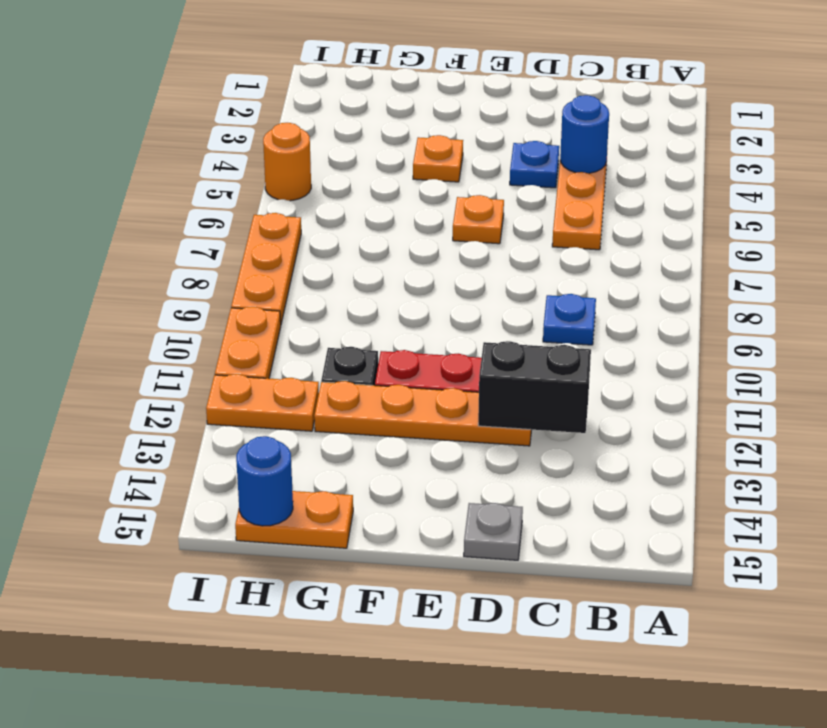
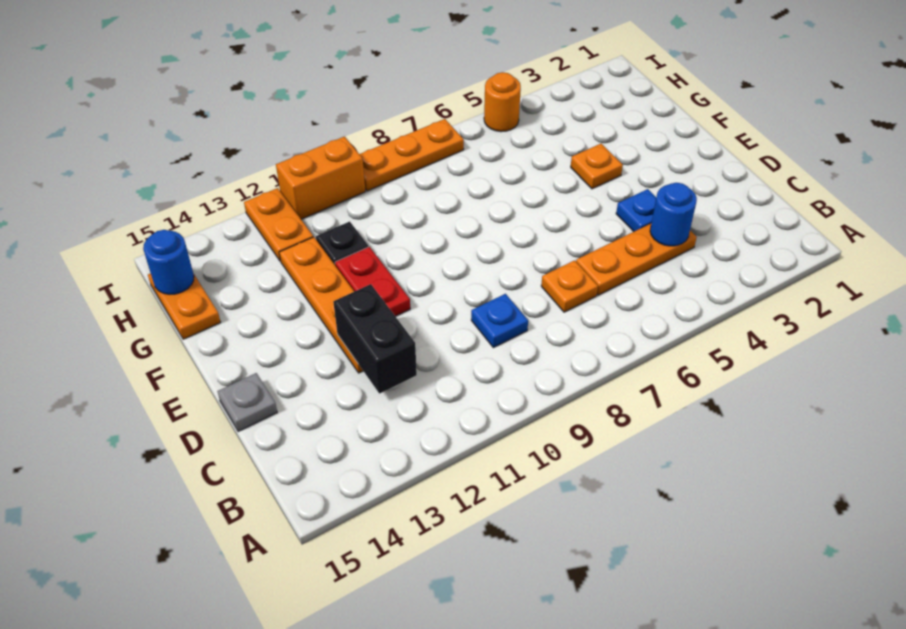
orange 1x1 plate [453,195,504,244] -> orange 1x1 plate moved to [541,260,598,312]
orange 1x2 plate [215,307,281,379] -> orange 1x2 brick [276,137,365,219]

